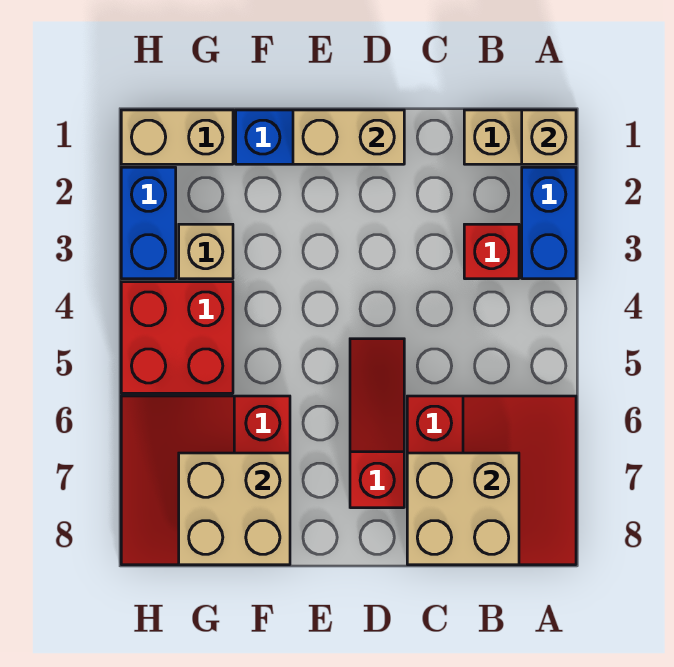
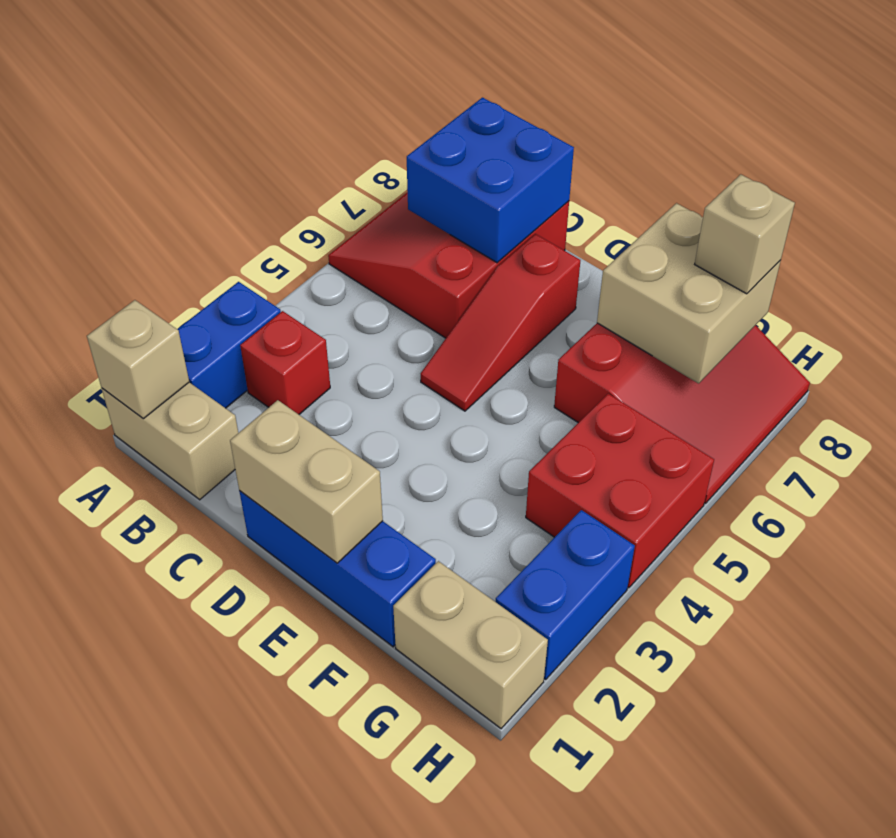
tan 2x2 brick [407,453,519,565] -> blue 2x2 brick [407,98,574,263]
tan 1x1 brick [179,224,233,279] -> tan 1x1 brick moved to [695,174,795,294]

